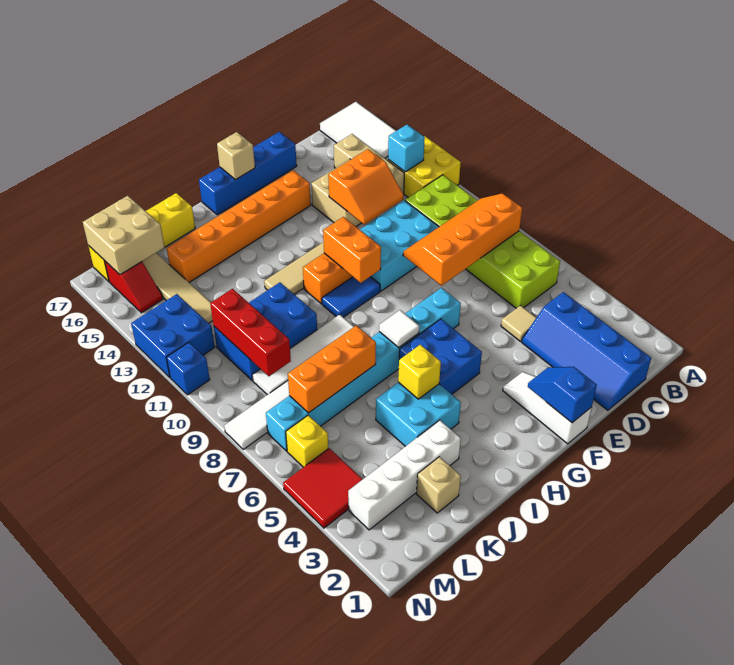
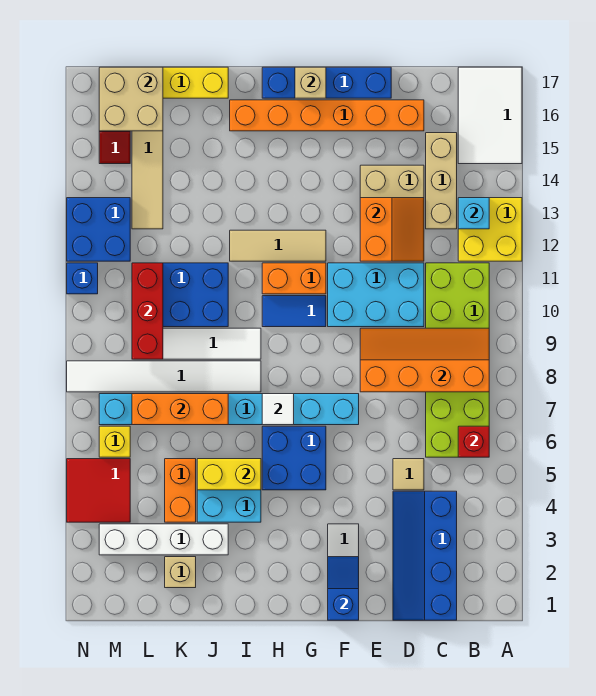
none -> red 1x1 brick [458,426,489,457]
orange 2x2 slope [328,149,404,225] -> orange 2x2 slope turned to [360,198,424,261]
orange 1x6 brick [167,170,311,282] -> orange 1x6 brick moved to [230,100,424,131]
orange 1x2 brick [323,217,381,283] -> orange 1x2 brick moved to [165,459,196,522]
yellow 1x1 brick [398,345,441,399] -> yellow 1x2 brick [197,459,261,490]

